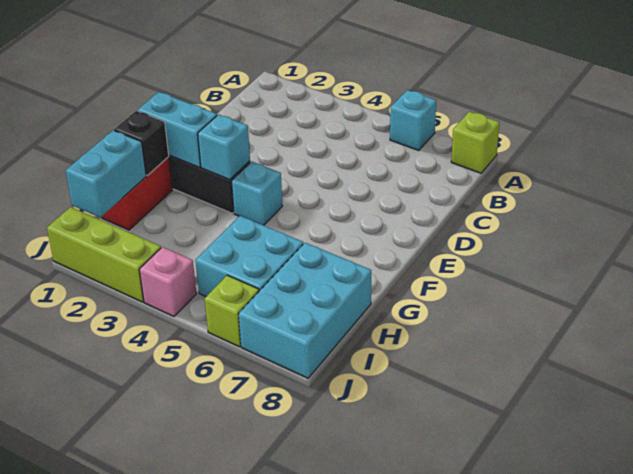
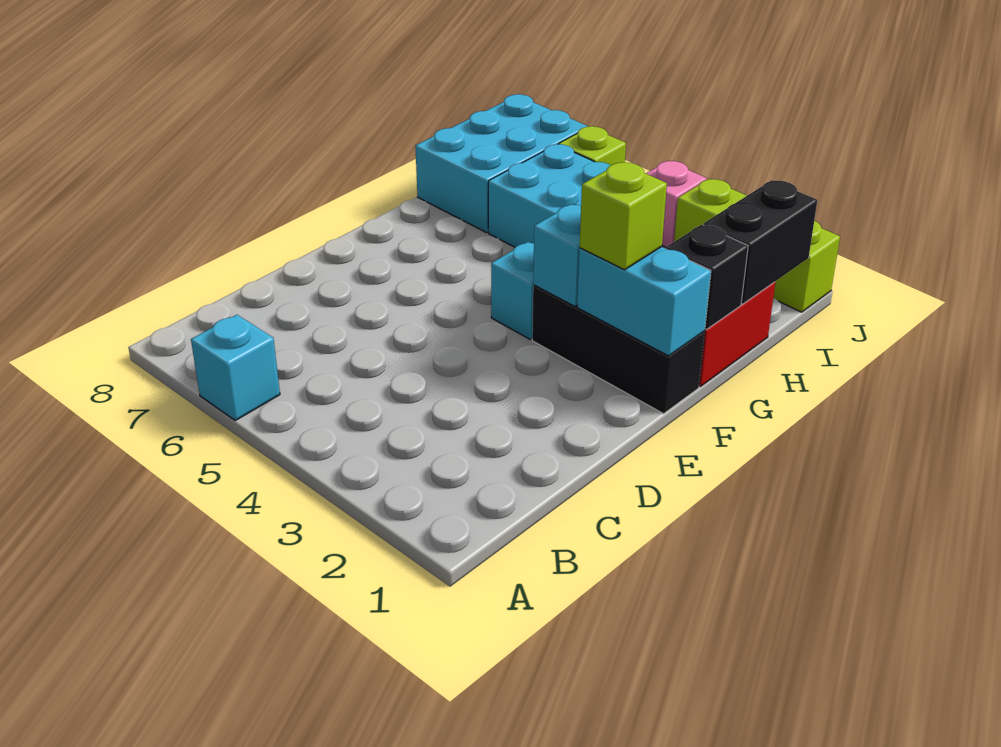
lime 1x1 brick [451,112,500,173] -> lime 1x1 brick moved to [580,162,667,270]
cyan 1x2 brick [65,130,146,218] -> black 1x2 brick [703,180,817,304]

